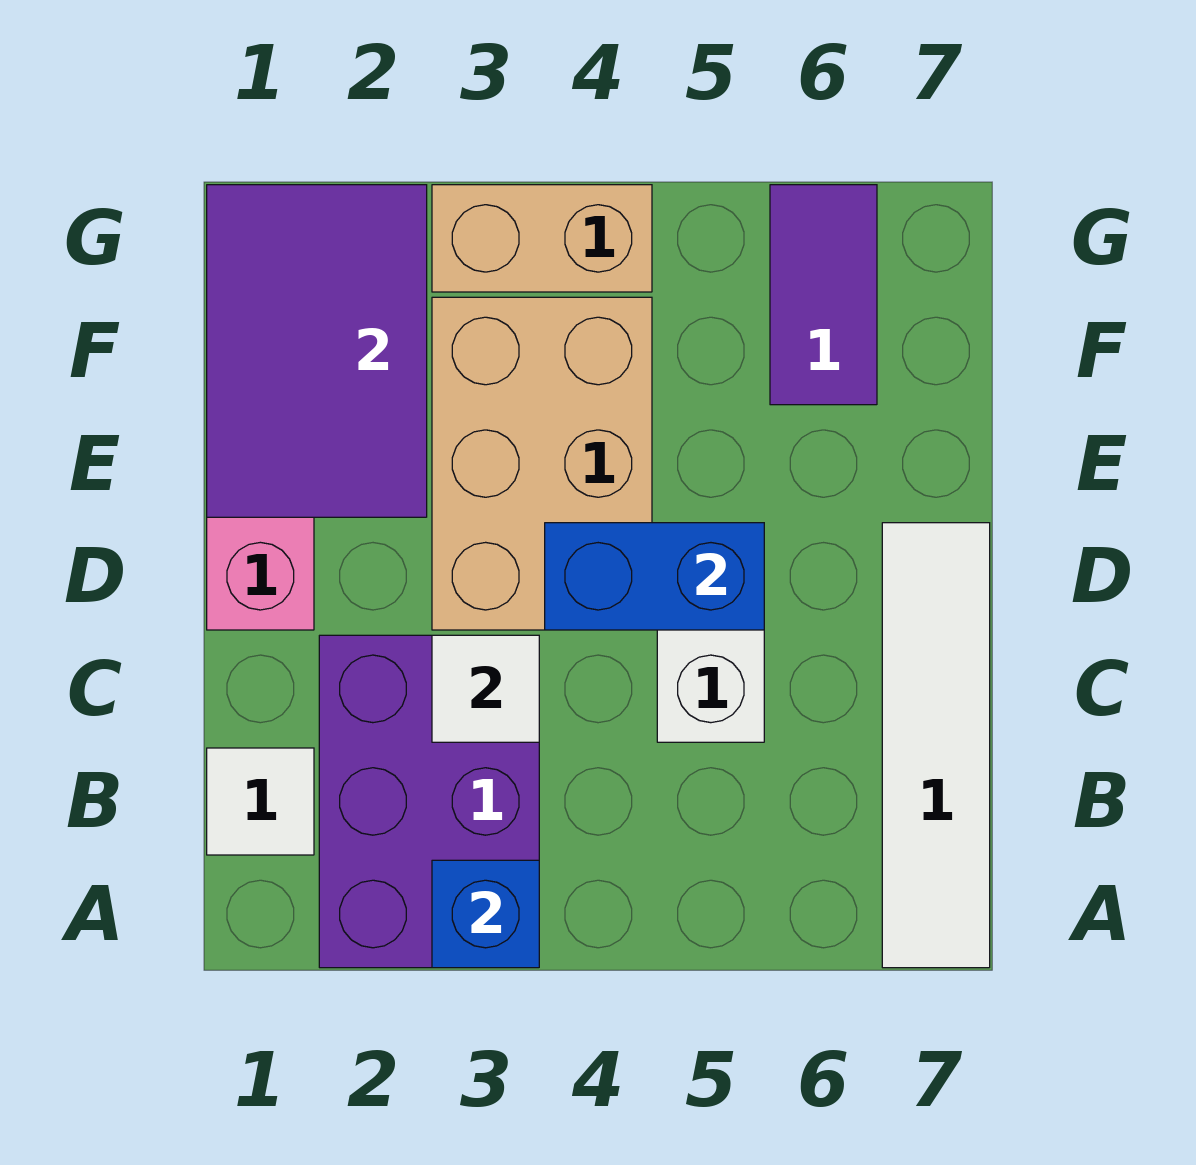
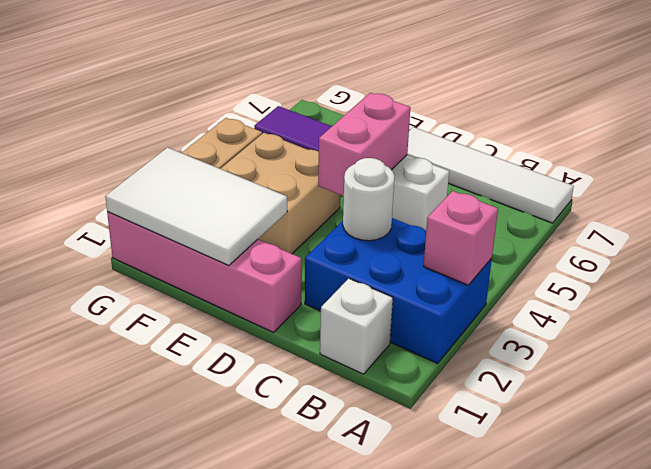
purple 2x3 brick [319,635,539,968] -> blue 2x3 brick [305,218,492,363]
blue 1x1 brick [432,860,539,968] -> pink 1x1 brick [423,191,498,285]
white 1x1 tile [207,748,314,855] -> white 1x1 brick [320,279,393,374]
white 1x1 tile [432,635,539,742] -> white 1x1 round brick [343,158,394,241]
tan 2x3 brick [432,297,652,630] -> tan 2x2 brick [221,133,340,254]
blue 1x2 brick [545,523,764,630] -> pink 1x2 brick [318,93,411,196]
purple 2x3 tile [207,185,427,517] -> white 2x3 tile [105,147,287,266]

